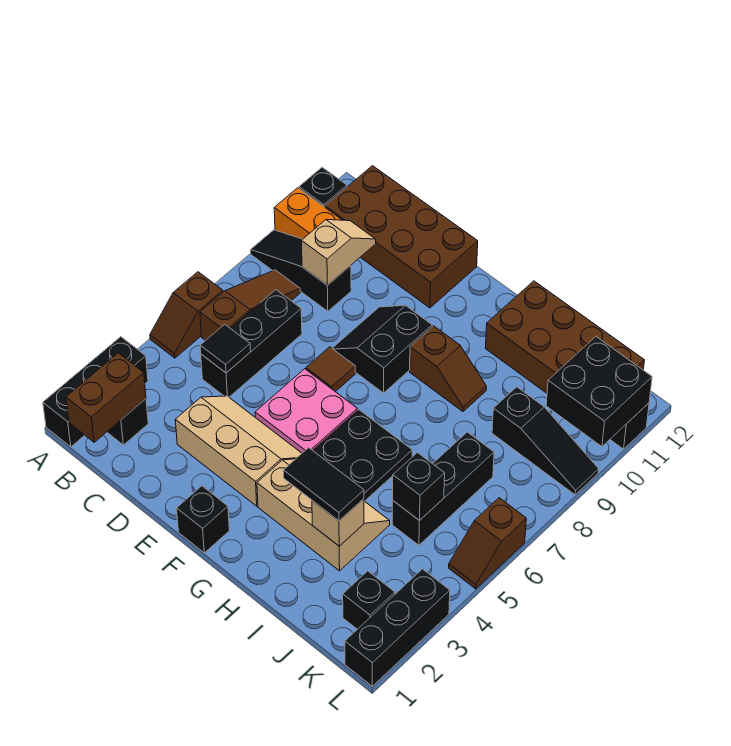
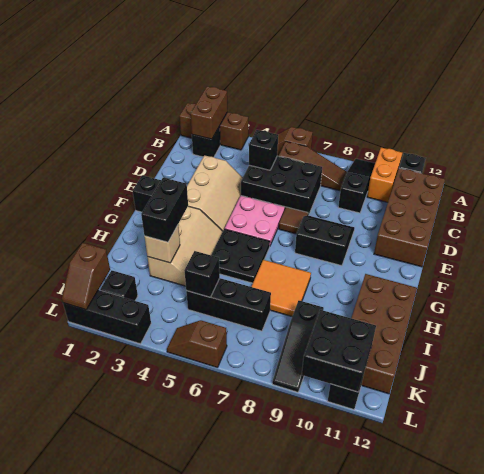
black 1x3 brick [43,337,148,447] -> brown 1x3 brick [179,103,248,150]
brown 1x2 brick [66,353,146,442] -> brown 1x2 brick turned to [190,86,227,139]
black 1x3 brick [201,290,302,397] -> black 2x3 brick [241,156,322,216]
black 1x1 tile [200,324,251,373] -> black 1x1 brick [249,130,278,170]
tan 1x2 slope [301,220,376,285] -> none
brown 1x2 slope [410,326,486,412] -> brown 1x2 slope moved to [62,243,110,310]
black 1x2 tile [283,448,364,521] -> black 1x2 brick [141,178,188,242]
none -> orange 2x2 tile [252,260,311,316]

